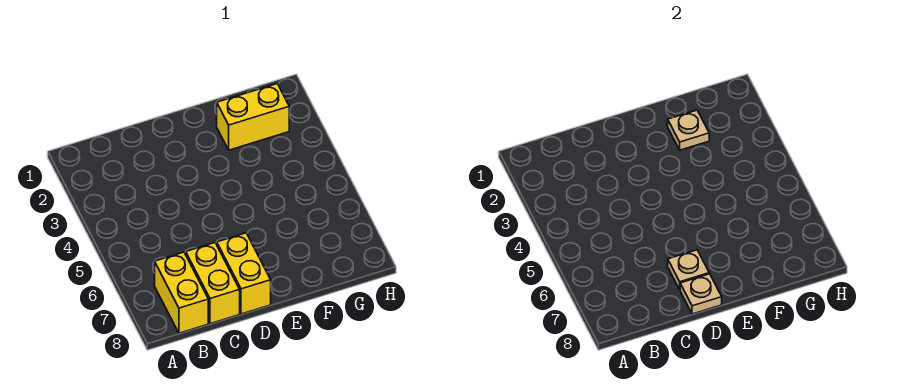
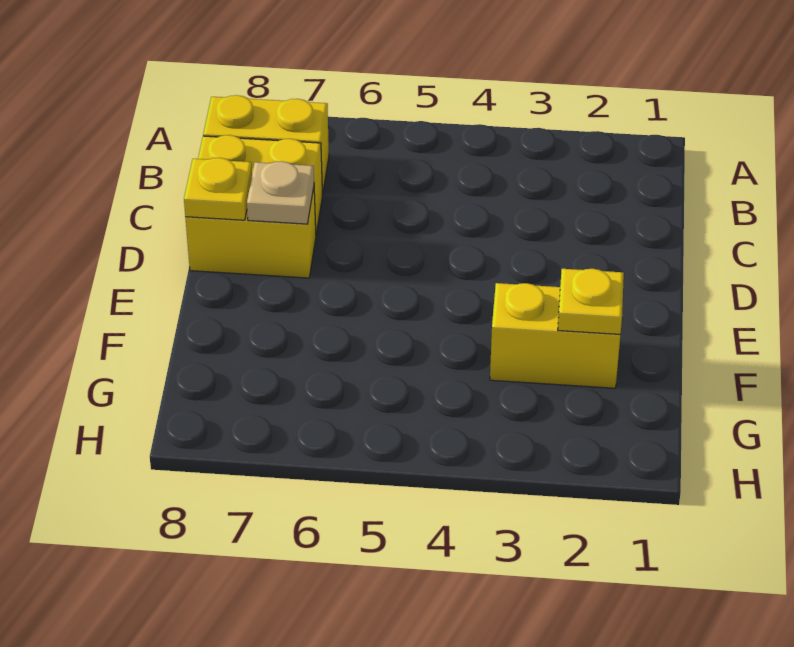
tan 1x1 plate [680,274,722,314] -> yellow 1x1 plate [184,158,252,220]
yellow 1x2 brick [217,84,289,150] -> yellow 1x2 brick turned to [490,283,620,388]
tan 1x1 plate [668,110,709,150] -> yellow 1x1 plate [558,269,624,334]

